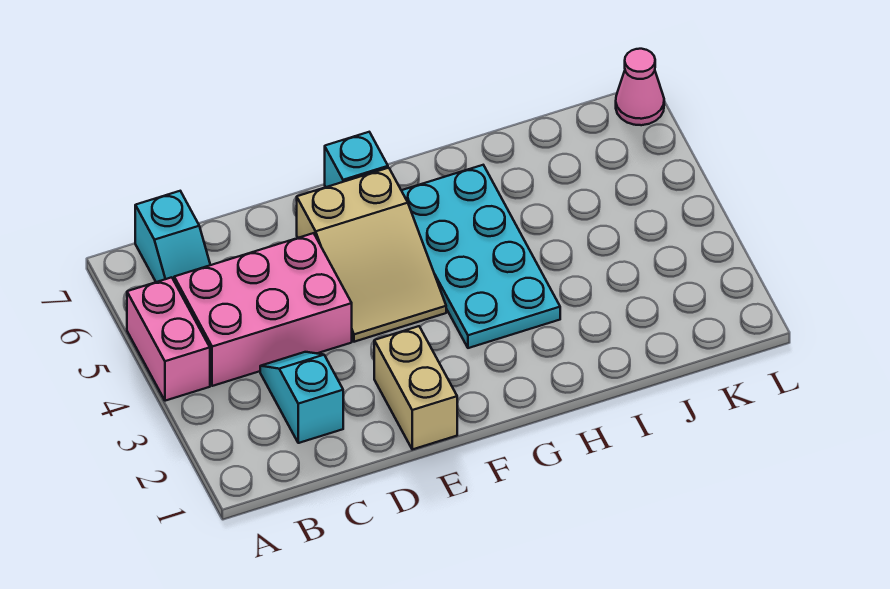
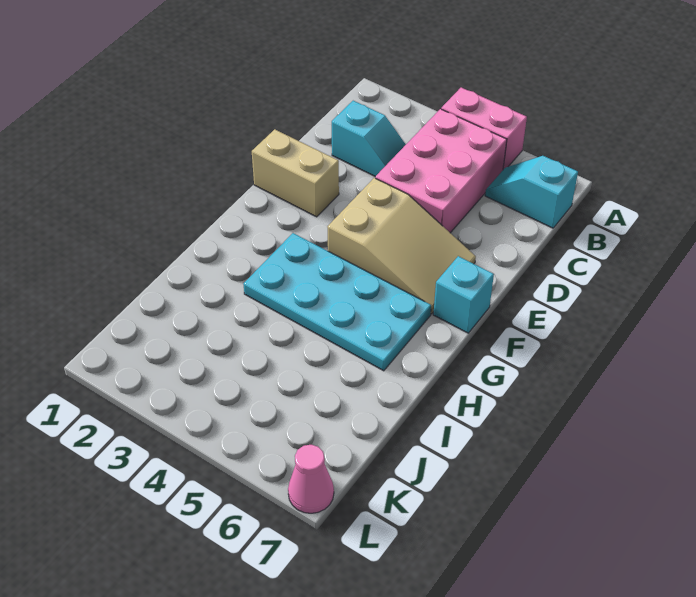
tan 2x3 slope [297,168,446,342] -> tan 2x3 slope turned to [328,178,476,314]

